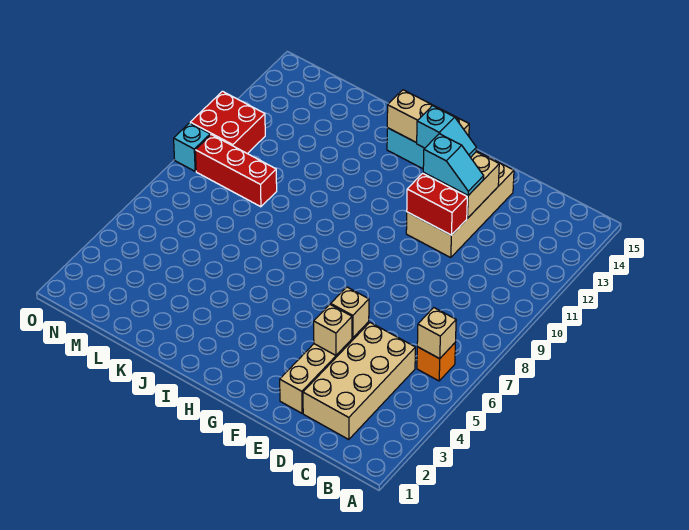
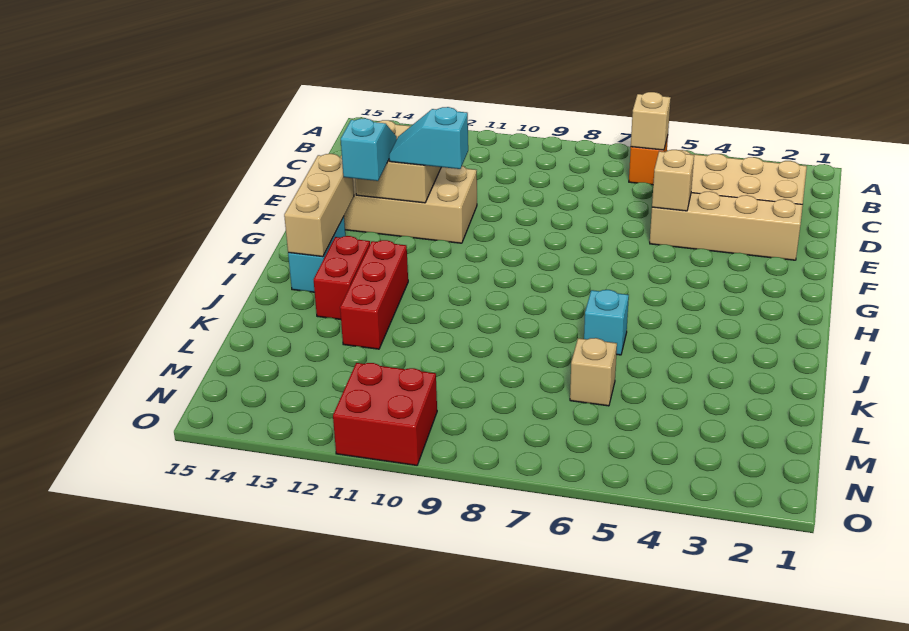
tan 1x1 brick [314,304,352,355] -> tan 1x1 brick moved to [570,338,617,406]
red 1x2 brick [407,173,467,235] -> red 1x2 brick moved to [314,236,370,319]
cyan 1x2 slope [423,134,484,195] -> cyan 1x2 slope turned to [389,107,468,169]
red 1x3 brick [195,135,277,207] -> red 1x3 brick moved to [340,240,408,349]
cyan 1x1 brick [174,123,210,171] -> cyan 1x1 brick moved to [584,290,629,355]

